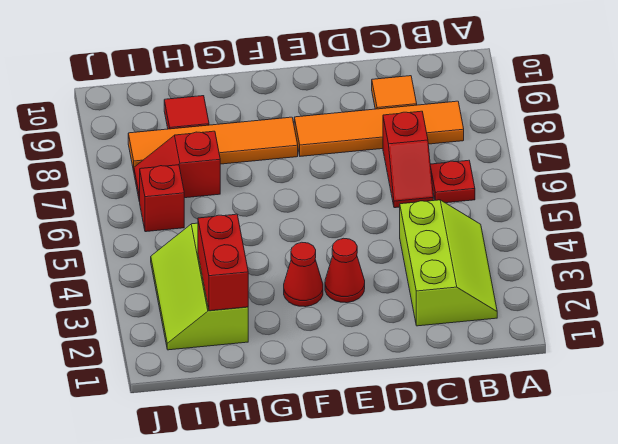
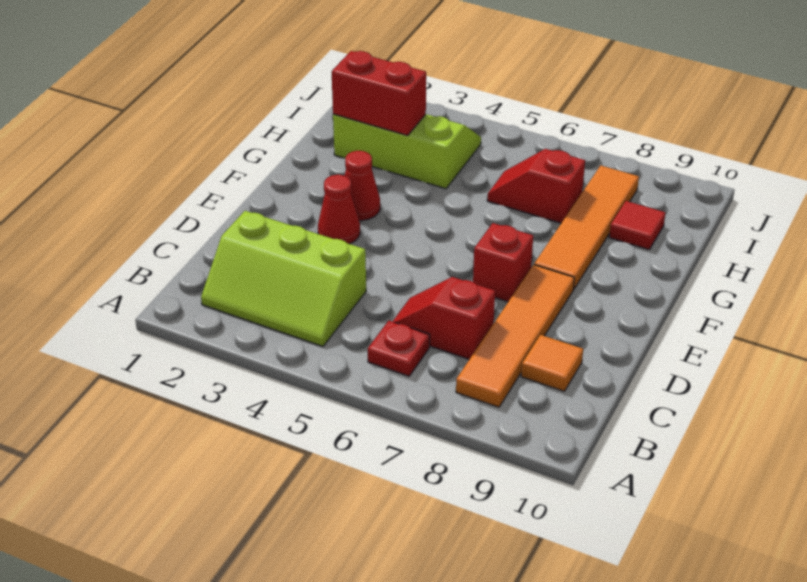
red 1x2 slope [134,131,220,202] -> red 1x2 slope turned to [487,149,585,223]
red 1x1 brick [139,165,184,232] -> red 1x1 brick moved to [473,223,533,302]

